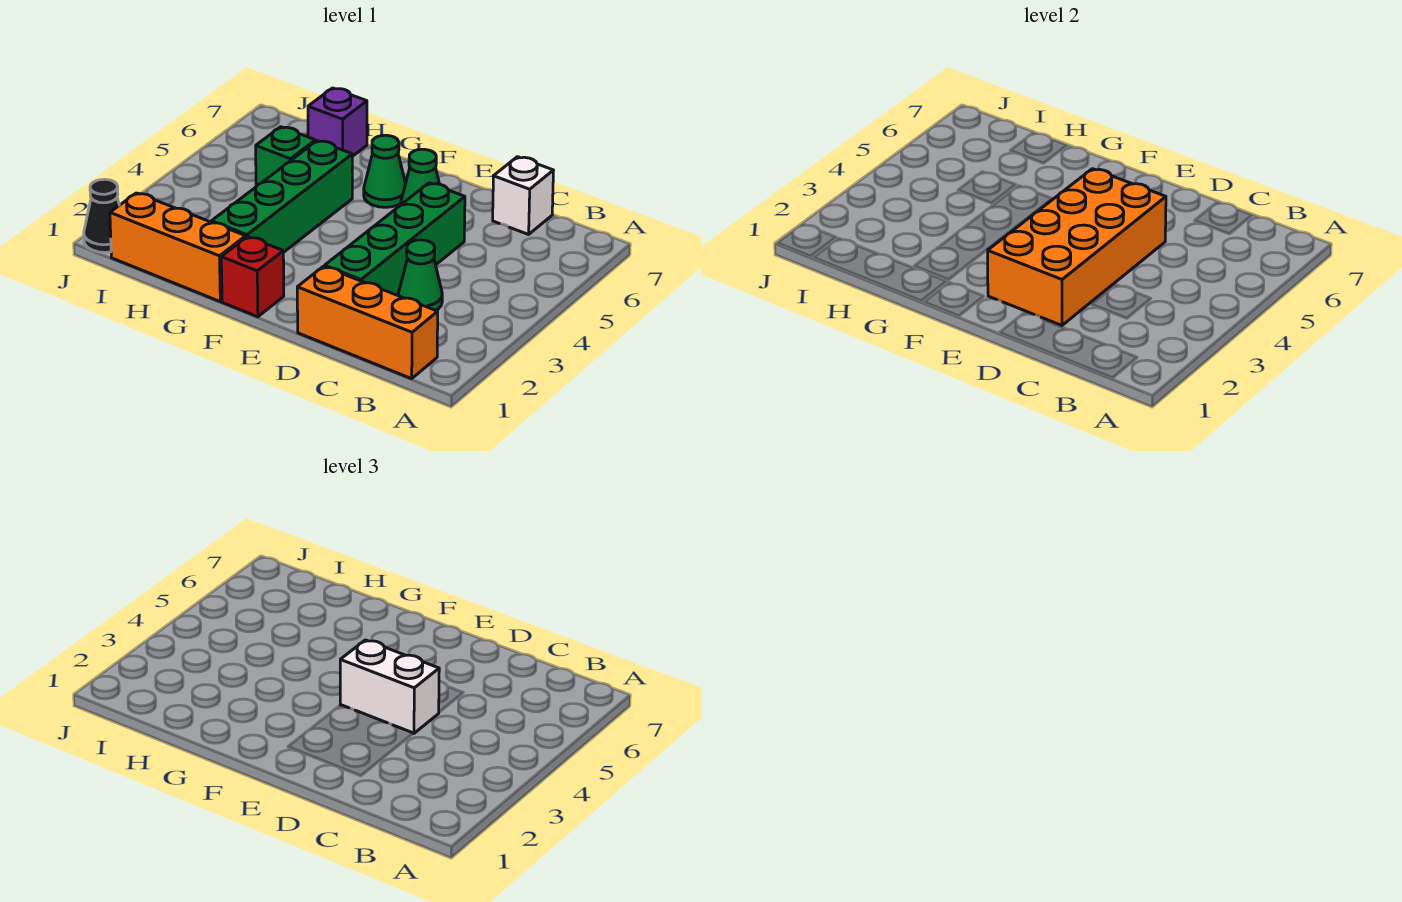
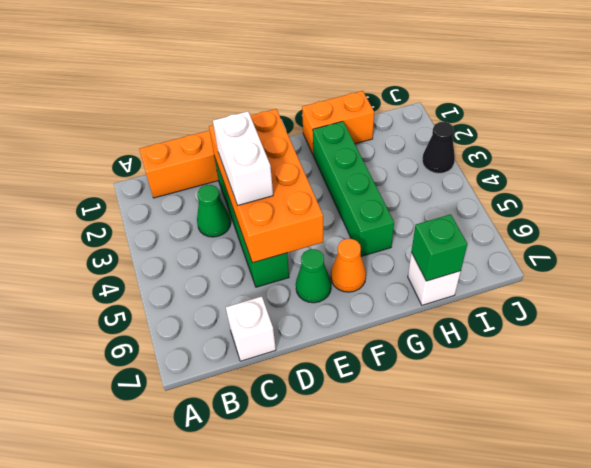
white 1x2 brick [340,640,439,733] -> white 1x2 brick turned to [213,111,273,206]
red 1x1 brick [221,237,284,317] -> none
green 1x1 cone [364,135,406,207] -> orange 1x1 cone [331,239,366,292]
orange 1x3 brick [110,193,246,301] -> orange 1x2 brick [302,91,374,154]
green 1x1 brick [256,127,315,186] -> green 1x1 brick moved to [411,214,467,281]
purple 1x1 brick [308,88,367,156] -> white 1x1 brick [408,253,461,305]
black 1x1 cone [84,179,119,252] -> black 1x1 cone moved to [422,122,455,173]

